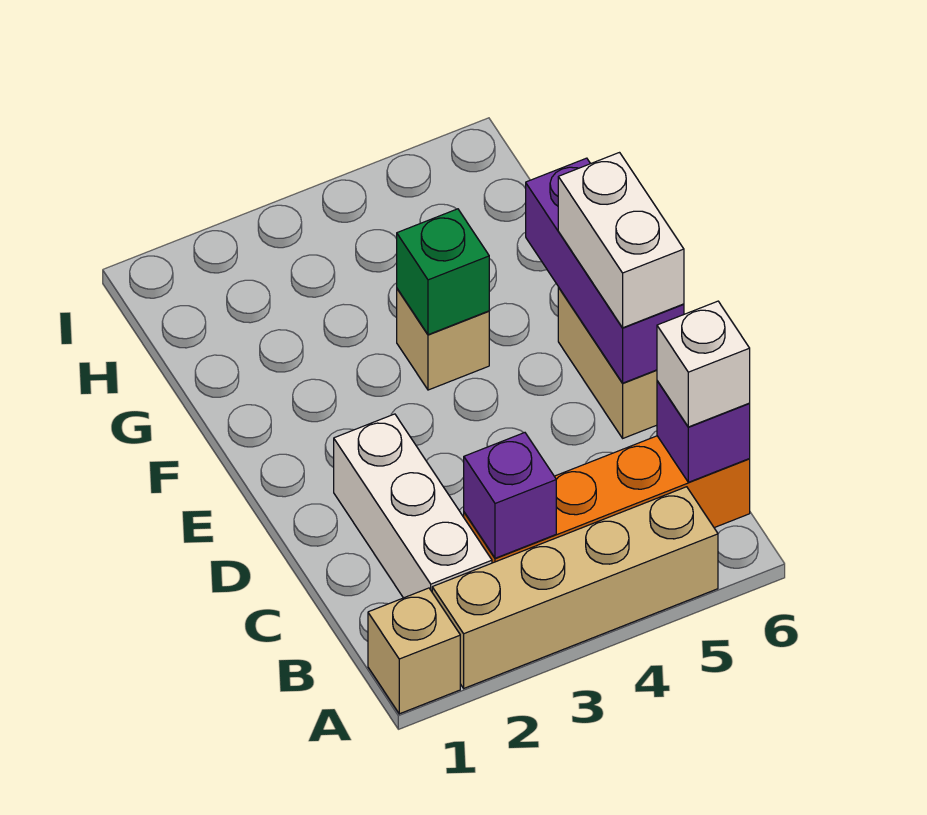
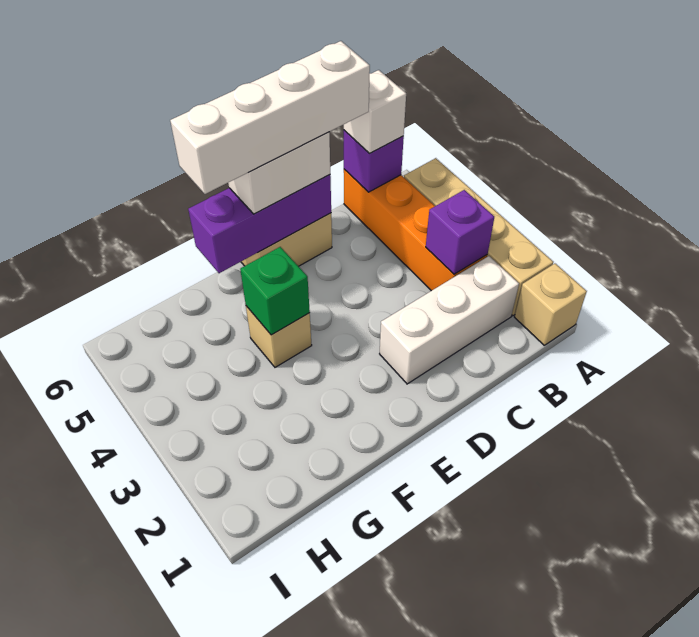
none -> white 1x4 brick [170,41,370,194]

